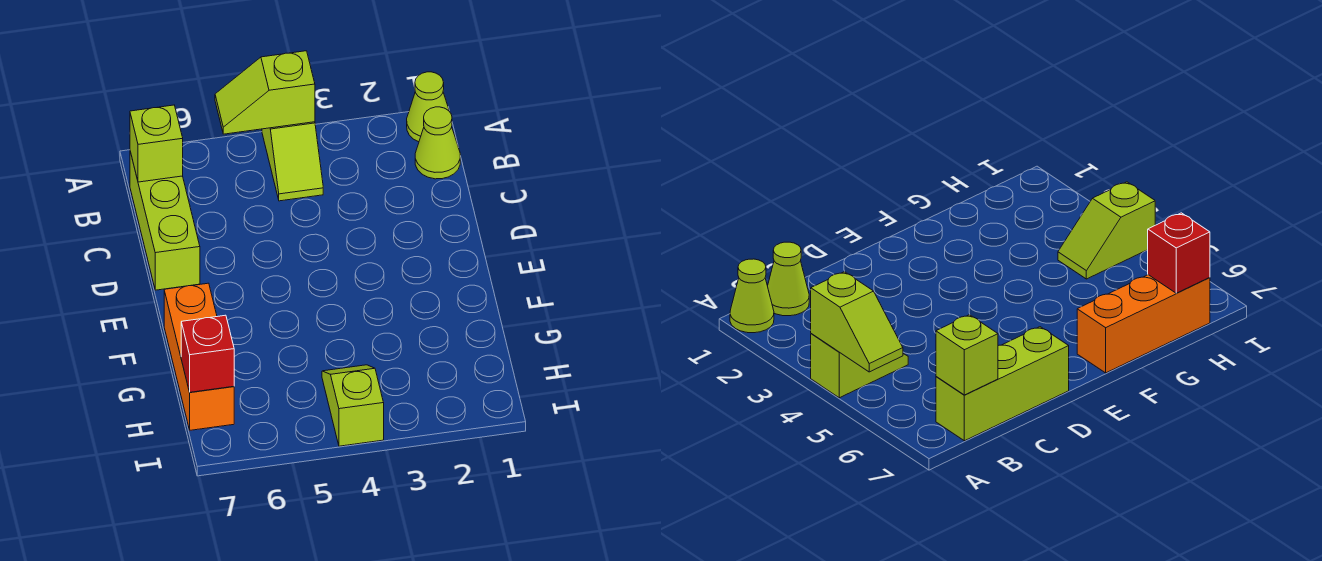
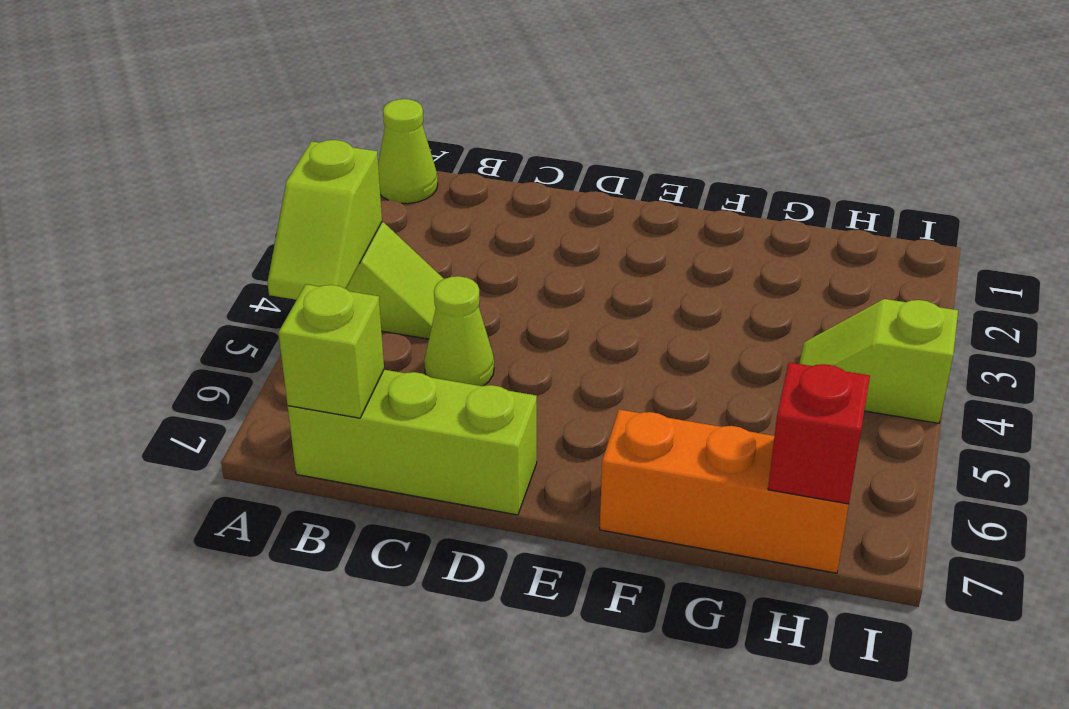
lime 1x1 cone [415,107,460,179] -> lime 1x1 cone moved to [424,276,494,386]

